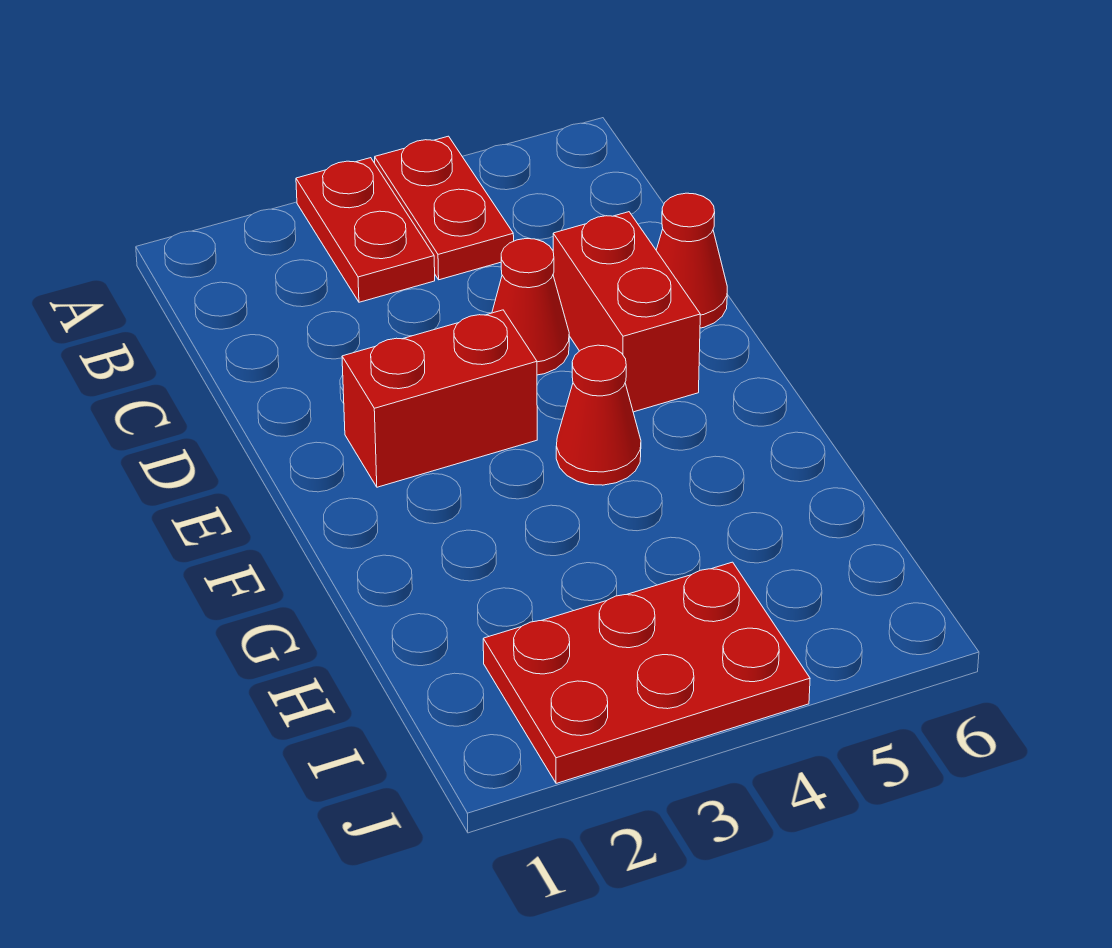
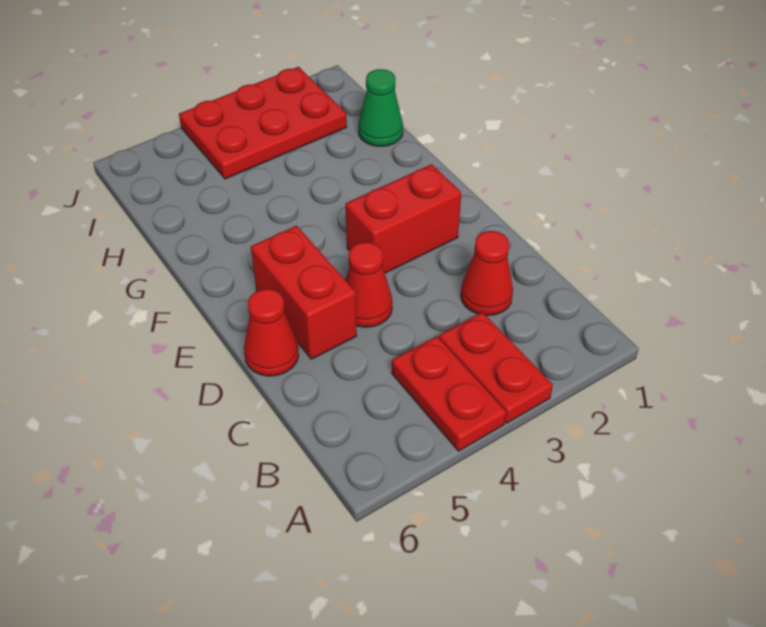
red 1x1 cone [556,345,641,485] -> red 1x1 cone moved to [461,231,513,316]
none -> green 1x1 cone [358,69,403,146]

